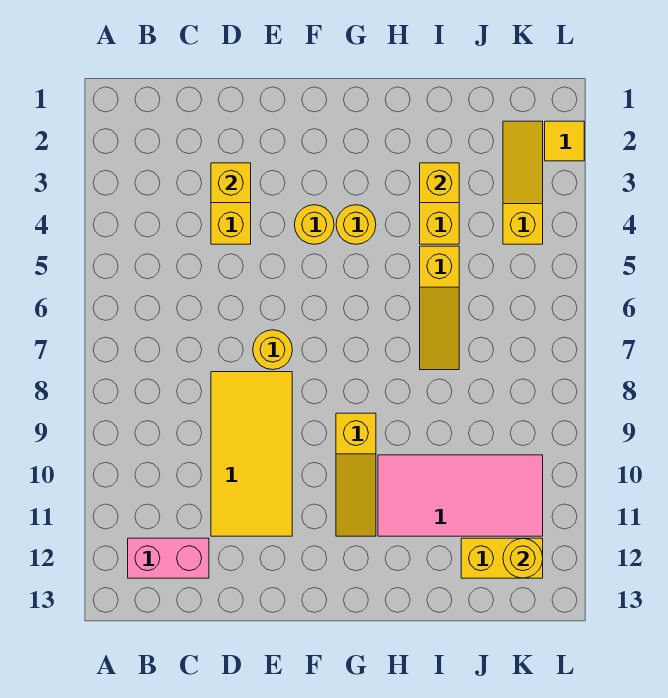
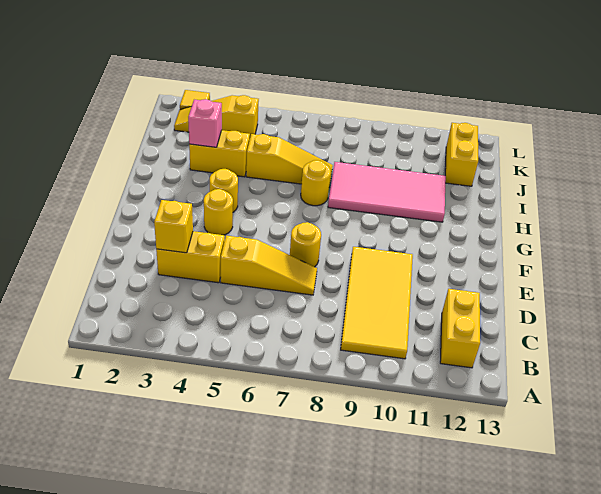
pink 1x2 brick [128,538,209,578] -> yellow 1x2 brick [440,289,480,368]
yellow 2x4 tile [211,372,292,536] -> yellow 2x4 tile turned to [341,247,413,359]
yellow 1x3 slope [336,413,376,536] -> yellow 1x3 slope moved to [221,236,317,295]
pink 2x4 tile [378,455,543,536] -> pink 2x4 tile turned to [328,162,446,222]
yellow 1x1 brick [420,163,459,203] -> pink 1x1 brick [188,99,222,147]
yellow 1x1 round brick [503,538,543,578] -> yellow 1x1 round brick moved to [301,160,331,206]

